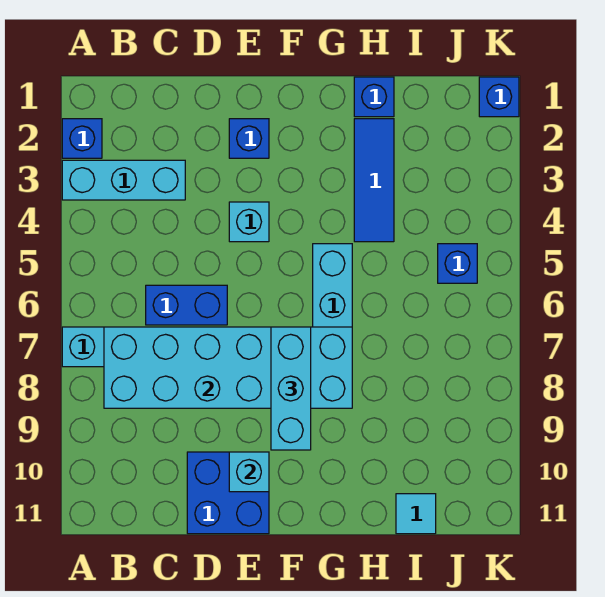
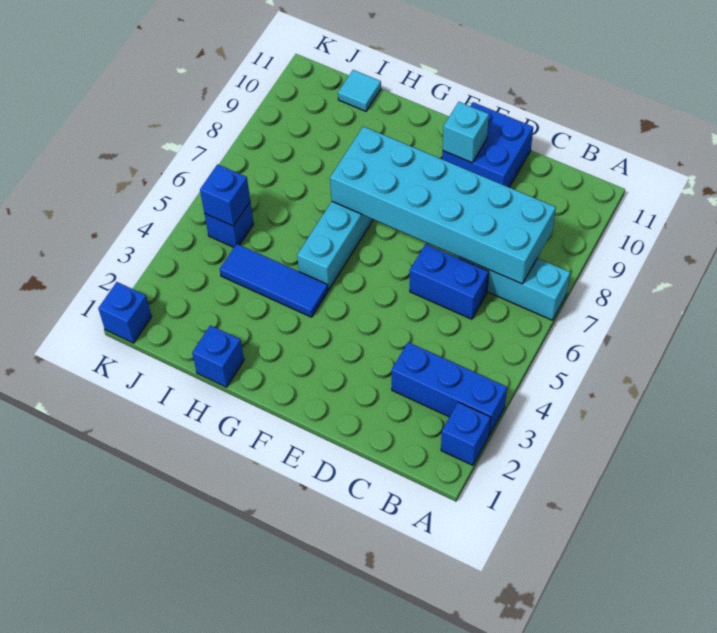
cyan 1x3 brick [62,160,185,200] -> blue 1x3 brick [392,342,507,435]
blue 1x1 brick [229,119,269,158] -> blue 1x1 brick moved to [200,164,250,226]
cyan 1x1 brick [229,202,269,242] -> none
cyan 1x3 brick [271,327,311,450] -> none
blue 1x3 tile [354,119,394,242] -> blue 1x3 tile turned to [220,244,328,317]

